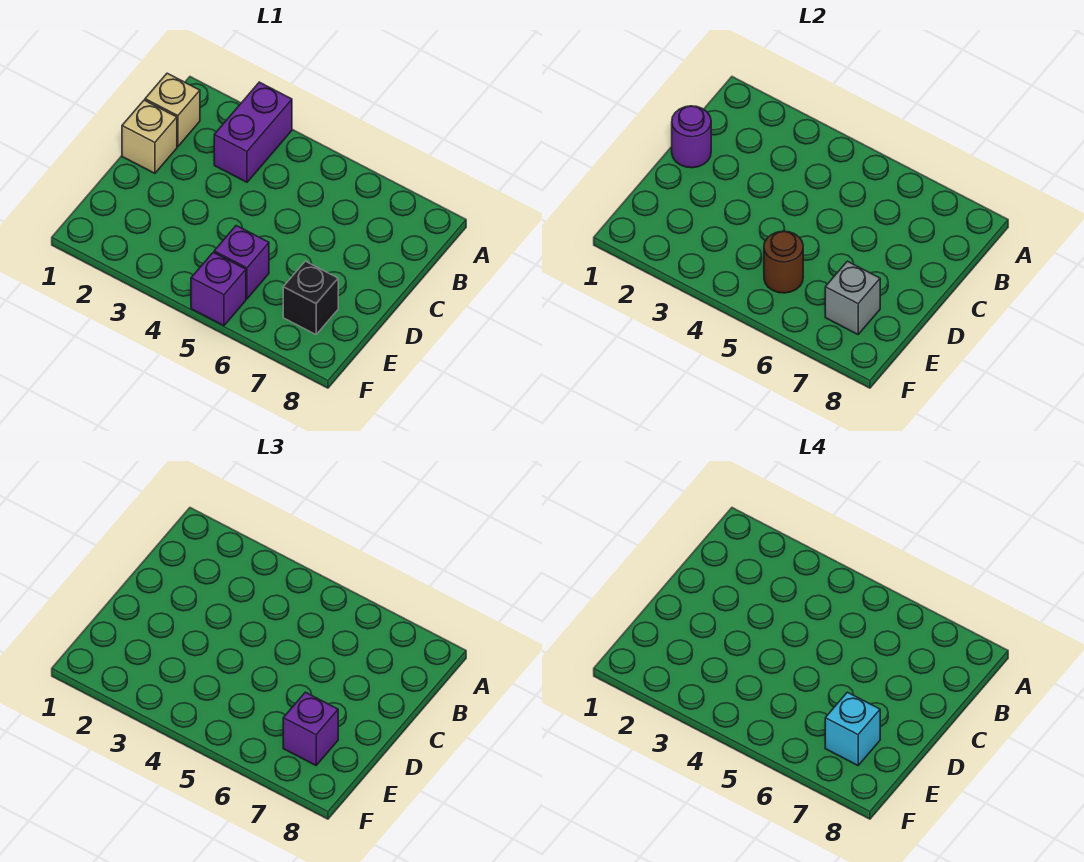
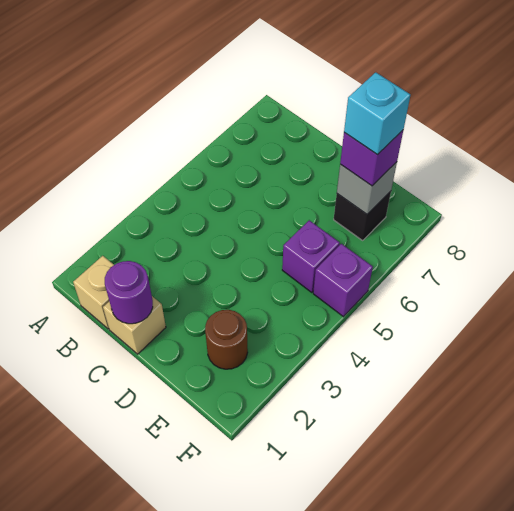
purple 1x2 brick [214,82,292,182] -> none
brown 1x1 round brick [764,231,803,293] -> brown 1x1 round brick moved to [205,310,248,369]

